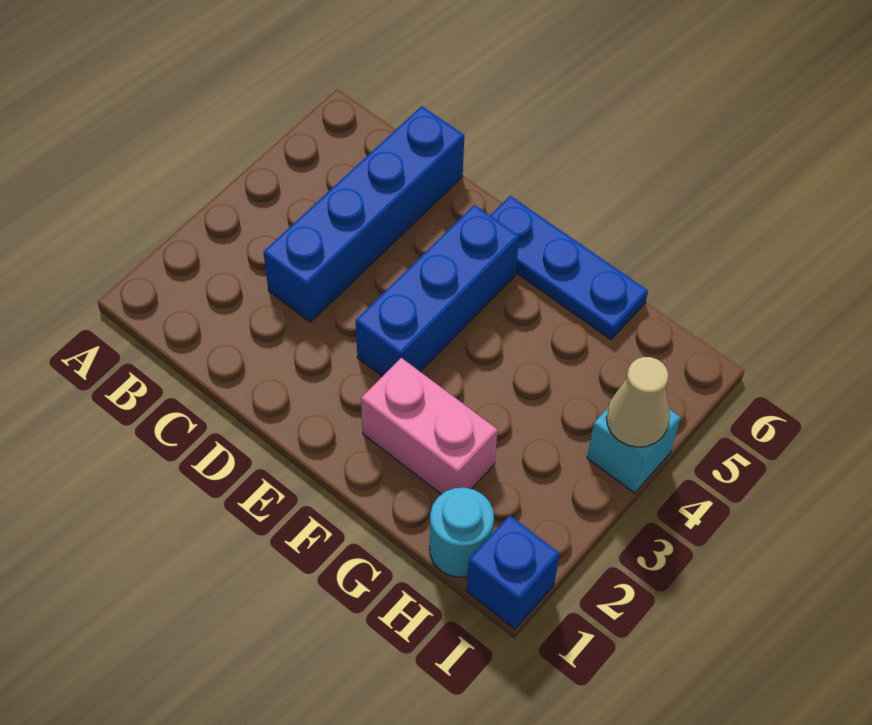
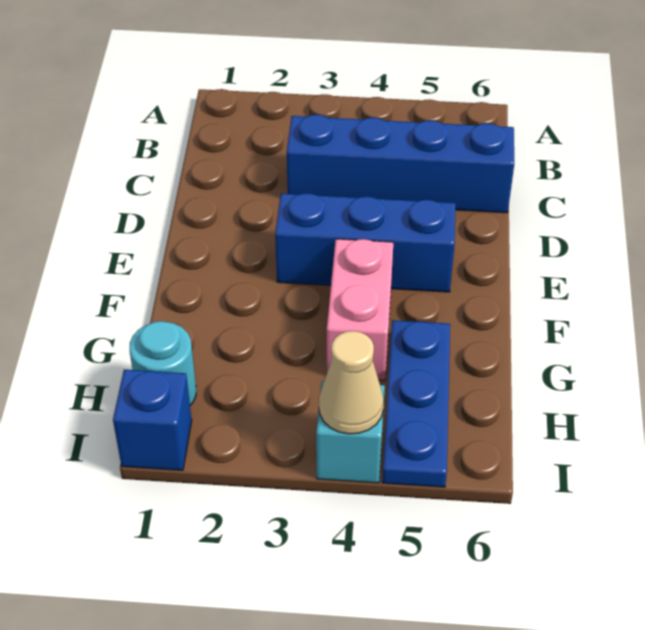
blue 1x3 plate [490,196,648,339] -> blue 1x3 plate moved to [382,320,450,487]
pink 1x2 brick [361,358,498,494] -> pink 1x2 brick moved to [327,239,393,380]

